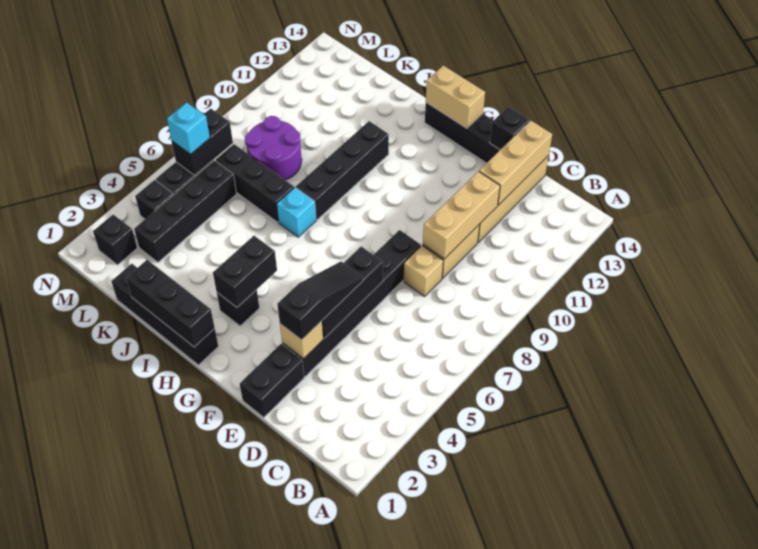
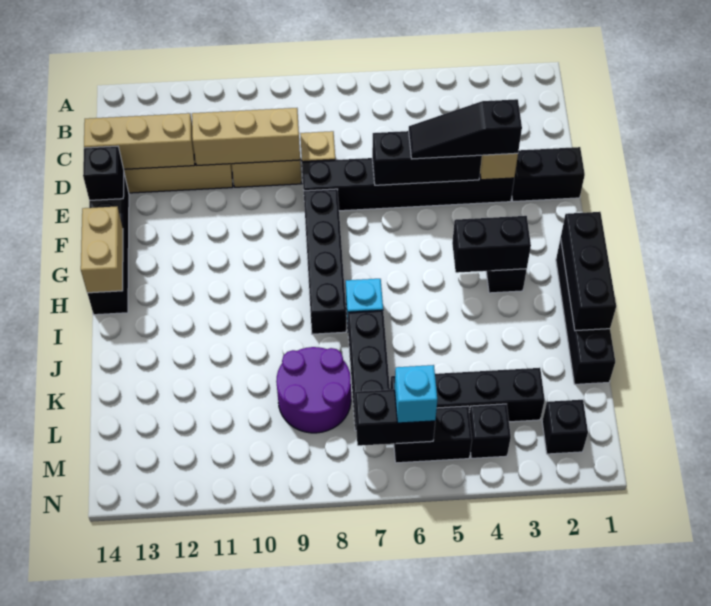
black 1x4 brick [296,121,389,220] -> black 1x4 brick turned to [304,189,346,334]

